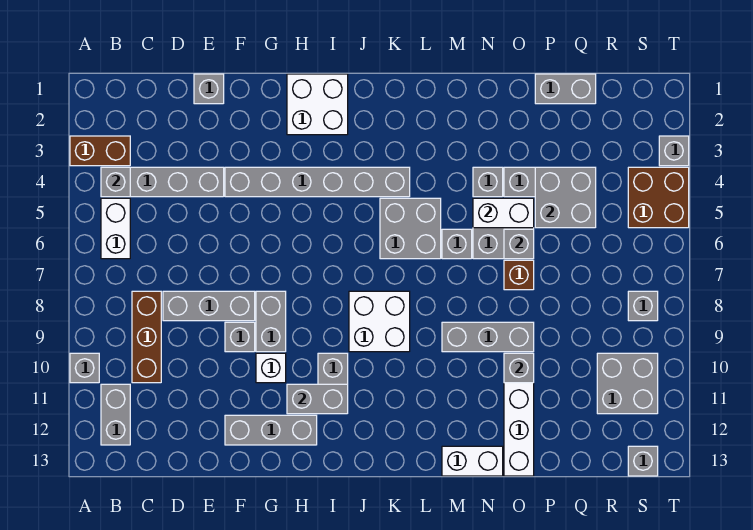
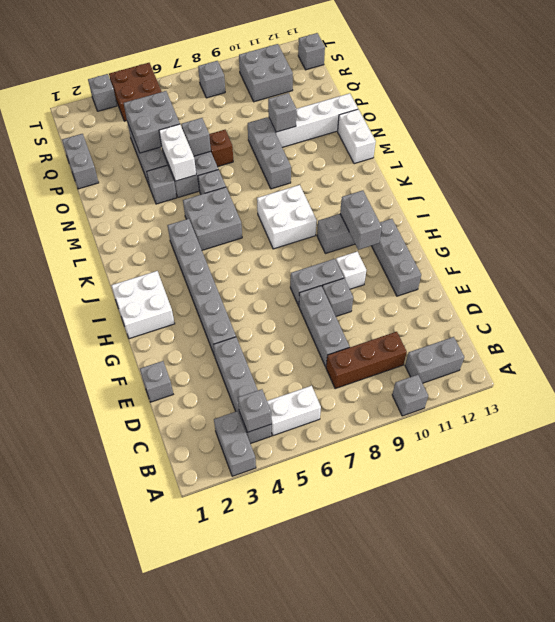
brown 1x2 brick [70,136,130,166] -> grey 1x2 brick [214,411,256,476]

